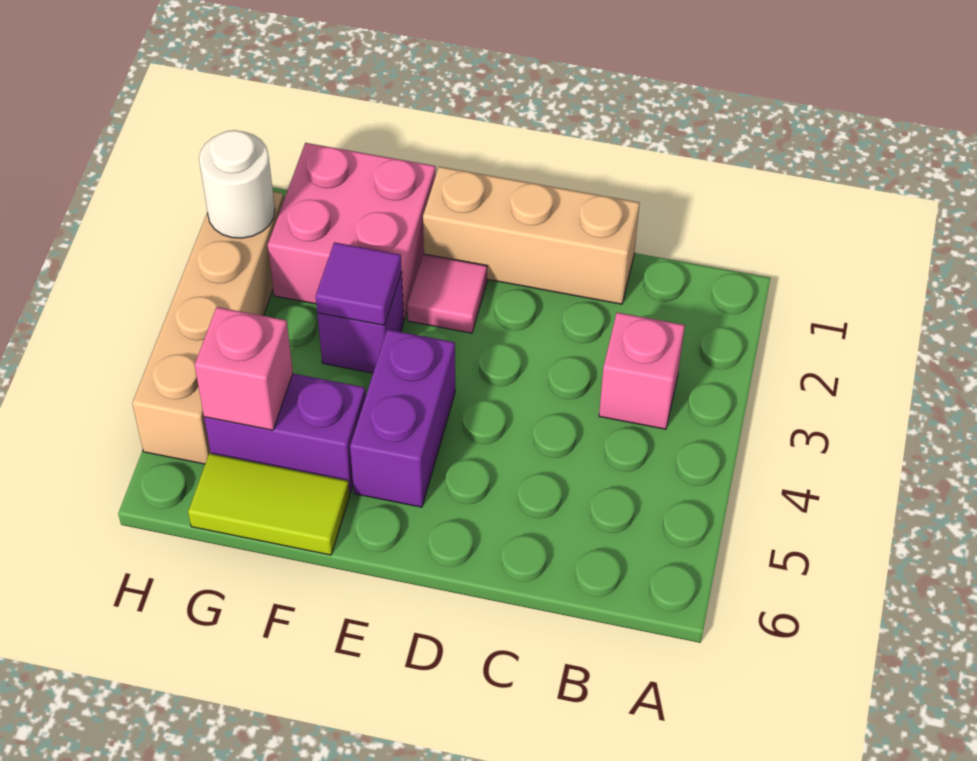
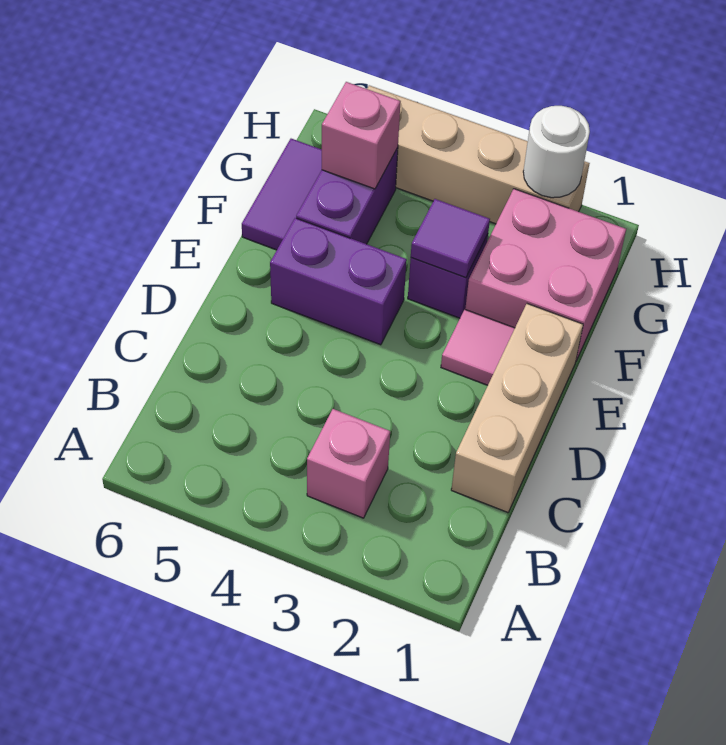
lime 1x2 tile [188,453,350,555] -> purple 1x2 tile [242,139,322,250]

